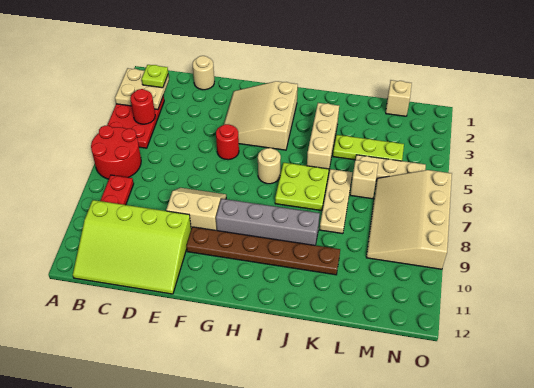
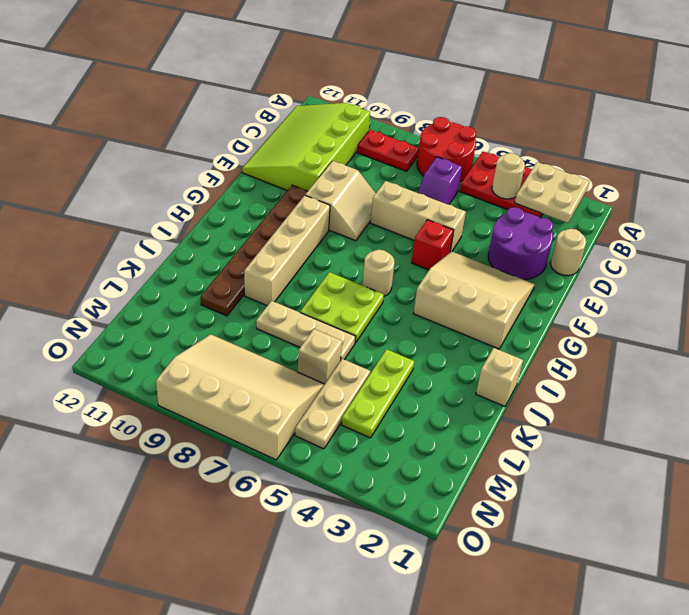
lime 1x1 plate [142,65,168,88] -> none
red 1x1 round brick [130,89,155,124] -> tan 1x1 round brick [492,153,525,199]
none -> purple 1x2 slope [417,157,462,204]
none -> purple 2x2 round brick [488,207,553,280]
red 1x1 round brick [216,124,239,160] -> red 1x1 brick [411,220,454,270]
grey 1x4 brick [216,199,320,245] -> tan 1x4 brick [244,196,330,306]
tan 1x3 brick [307,103,339,169] -> tan 1x3 brick moved to [370,181,466,252]
tan 1x1 brick [386,80,412,116] -> tan 1x1 brick moved to [476,348,523,406]

